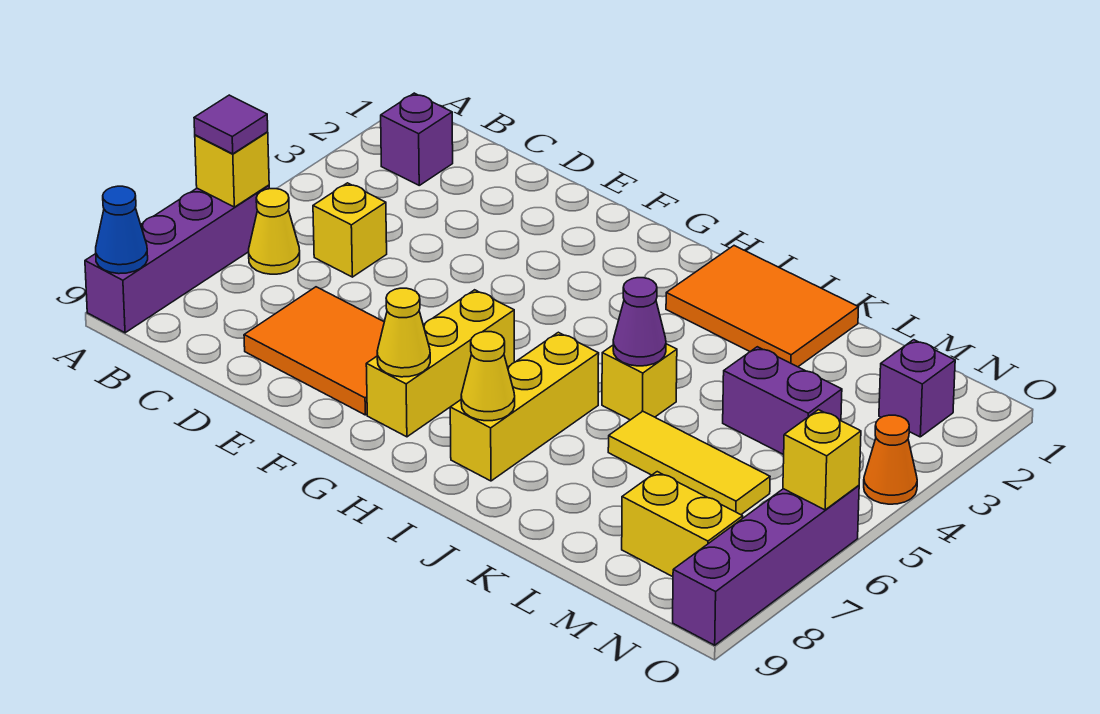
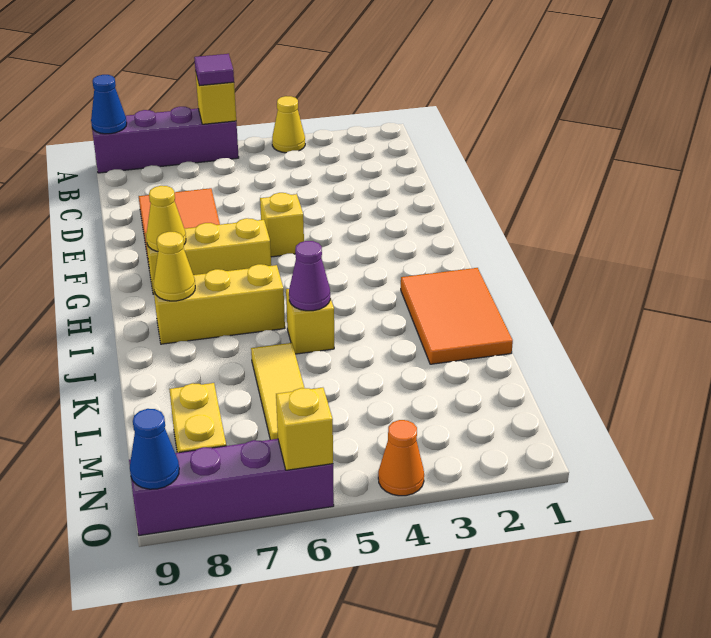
purple 1x1 brick [381,93,453,185] -> none
yellow 1x1 cone [249,189,300,274] -> yellow 1x1 cone moved to [272,96,305,153]
yellow 1x1 brick [313,183,387,277] -> yellow 1x1 brick moved to [260,193,304,257]
purple 1x2 brick [723,347,842,455] -> none
purple 1x1 brick [879,340,955,437] -> none
none -> blue 1x1 cone [130,409,179,489]

